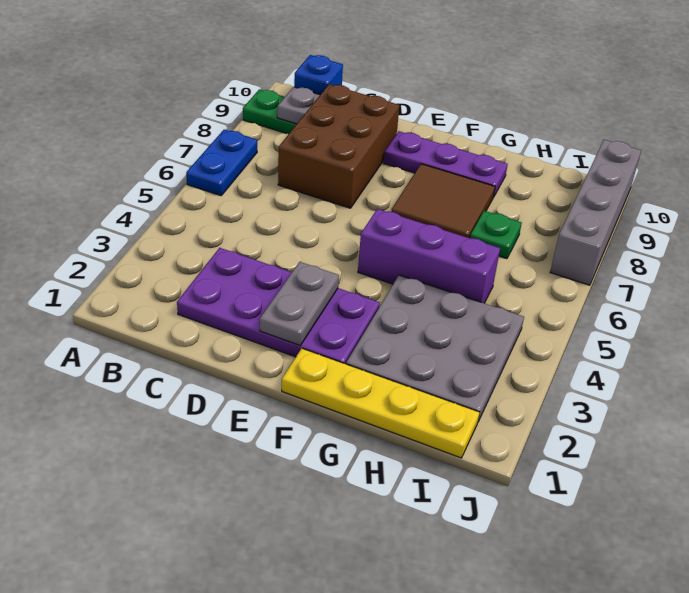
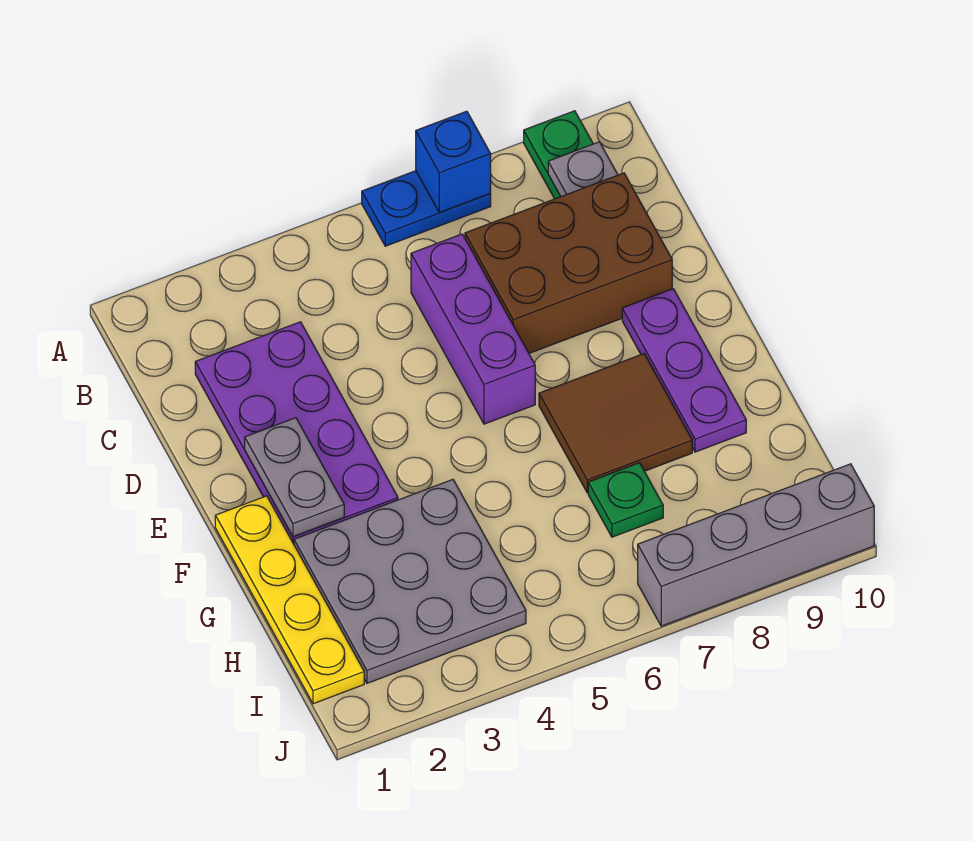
blue 1x1 brick [294,55,343,95] -> blue 1x1 brick moved to [416,111,491,213]
grey 1x2 plate [260,262,339,346] -> grey 1x2 plate turned to [245,418,344,537]
purple 1x3 brick [358,209,500,303] -> purple 1x3 brick moved to [411,234,535,424]

